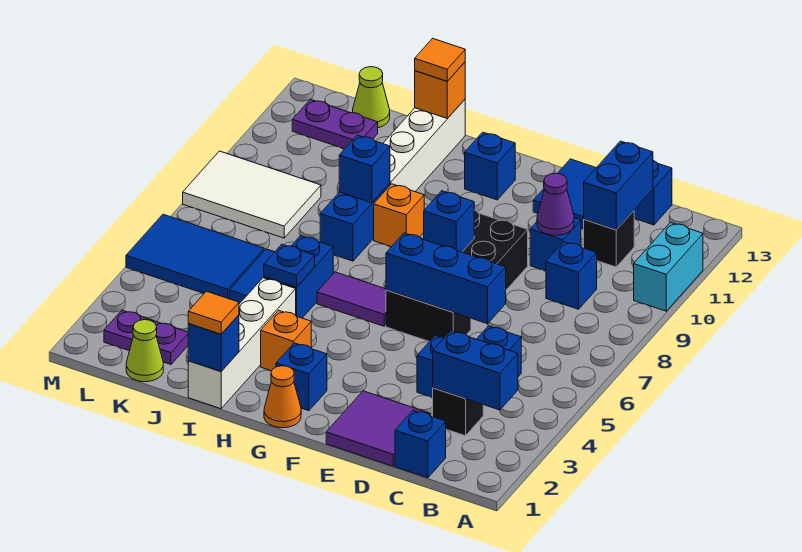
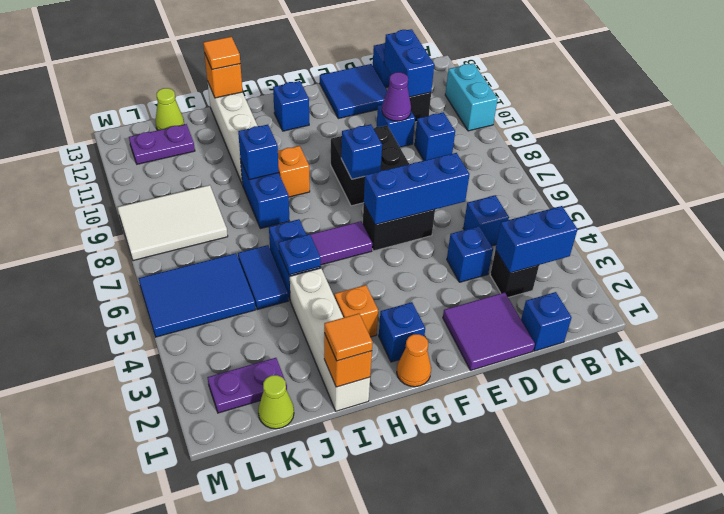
blue 1x1 brick [188,315,239,371] -> orange 1x1 brick [324,333,372,387]

